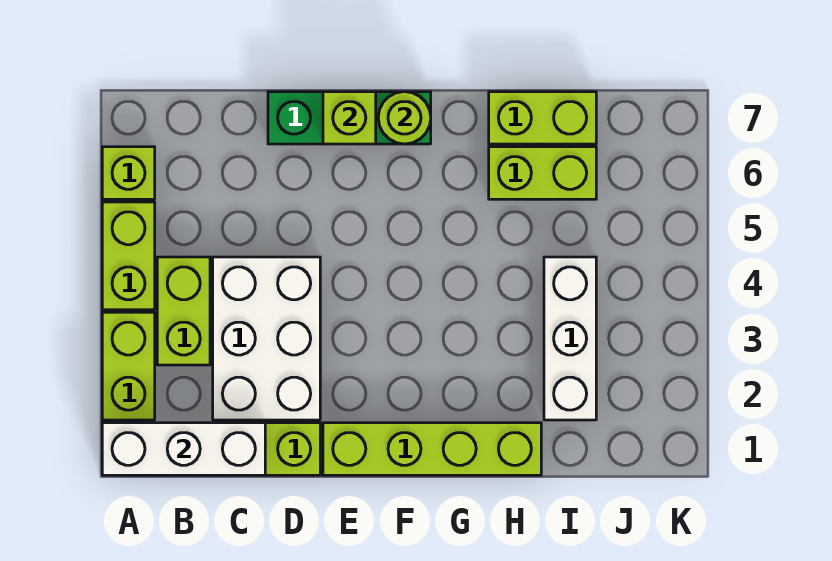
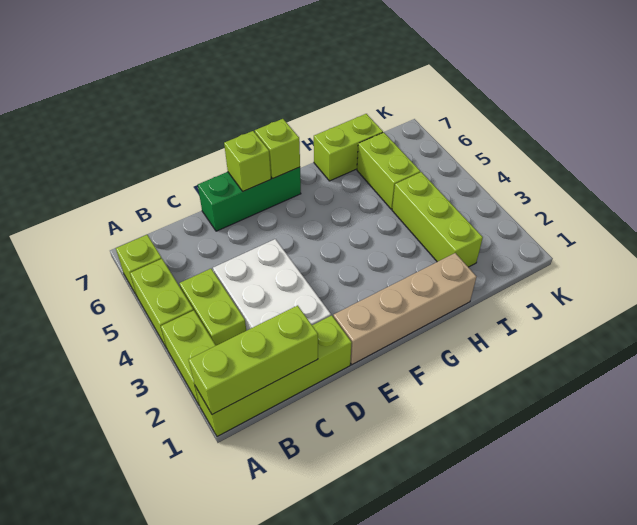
white 1x3 brick [102,423,265,475] -> lime 1x3 brick [188,306,318,414]
lime 1x4 brick [323,423,541,475] -> tan 1x4 brick [333,253,476,365]
lime 1x1 round brick [378,92,431,144] -> lime 1x1 brick [255,119,300,179]
lime 1x2 brick [489,147,596,199] -> lime 1x2 brick turned to [357,132,420,209]
white 1x3 brick [544,257,596,420] -> lime 1x3 brick [392,172,483,267]

